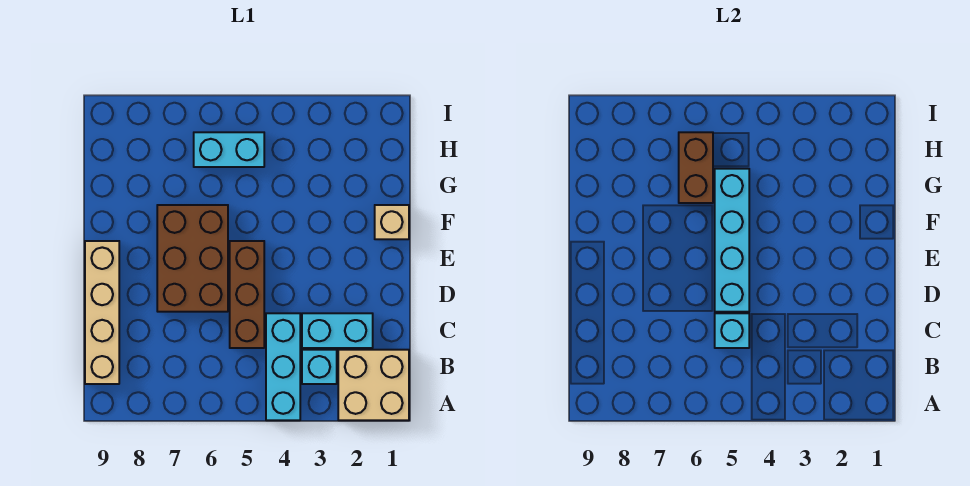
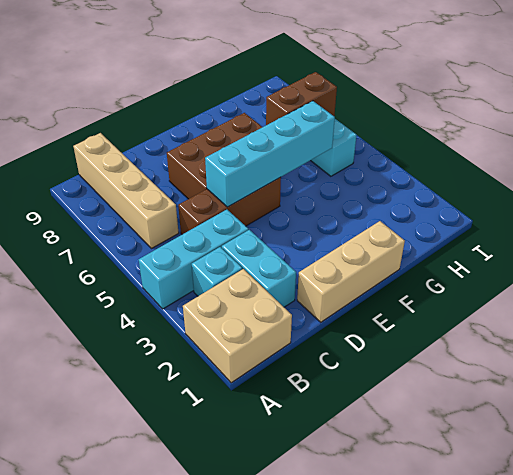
tan 1x4 brick [85,241,119,384] -> tan 1x4 brick turned to [73,133,179,249]
cyan 1x1 brick [715,313,749,348] -> none
tan 1x1 brick [375,205,409,239] -> tan 1x3 brick [297,221,405,322]

